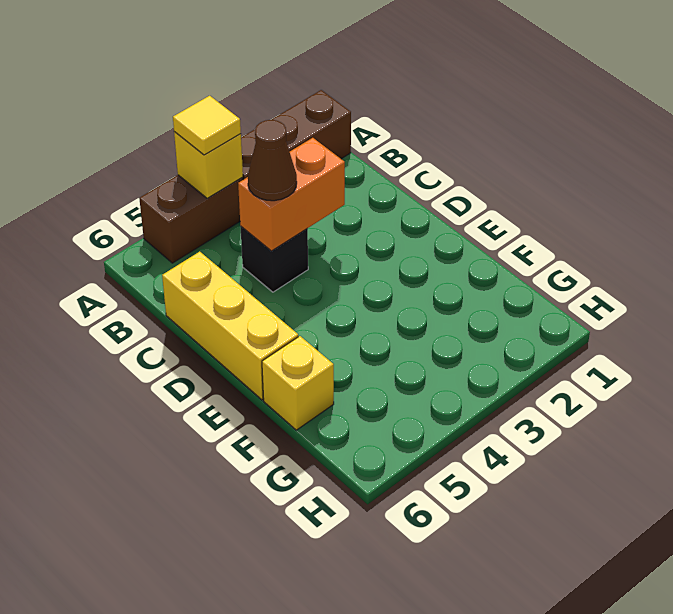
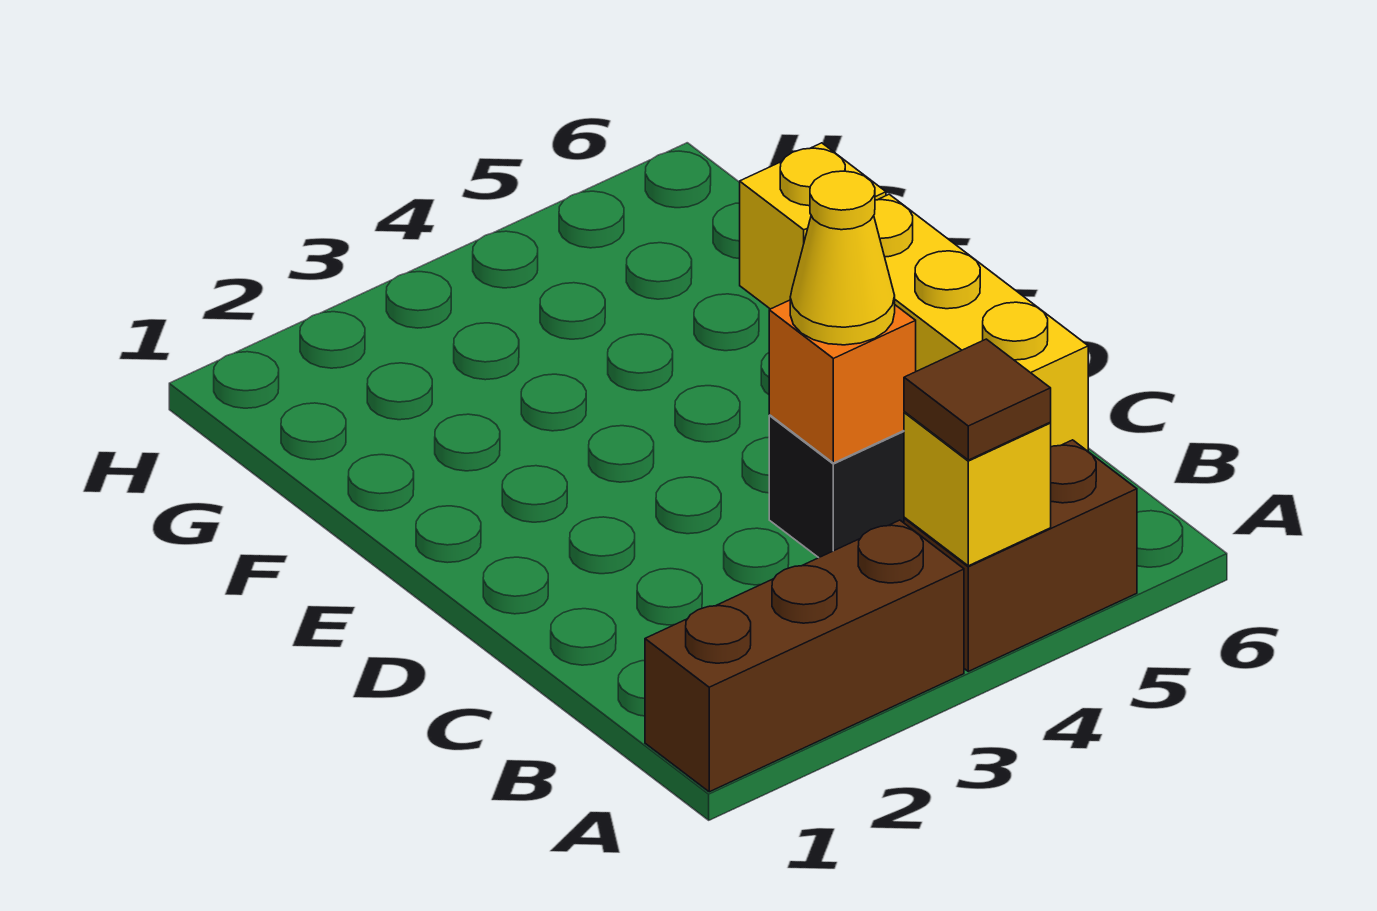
yellow 1x1 tile [173,96,241,155] -> brown 1x1 tile [904,339,1051,460]
orange 1x2 brick [238,138,345,251] -> orange 1x1 brick [769,300,916,463]
brown 1x1 cone [248,120,297,201] -> yellow 1x1 cone [790,171,895,345]

